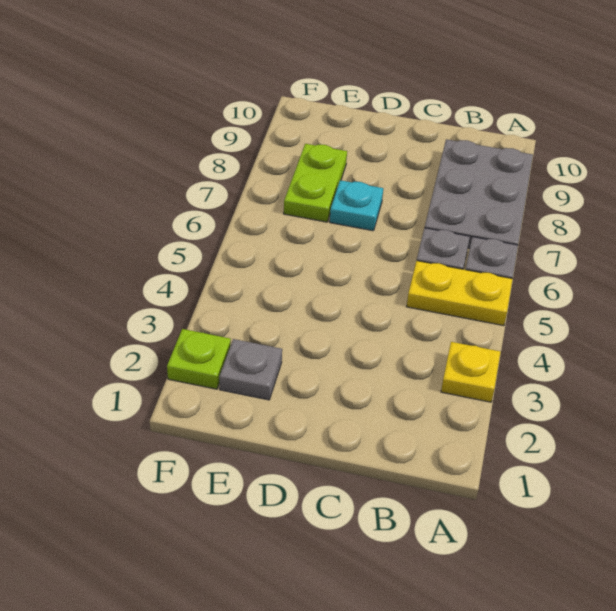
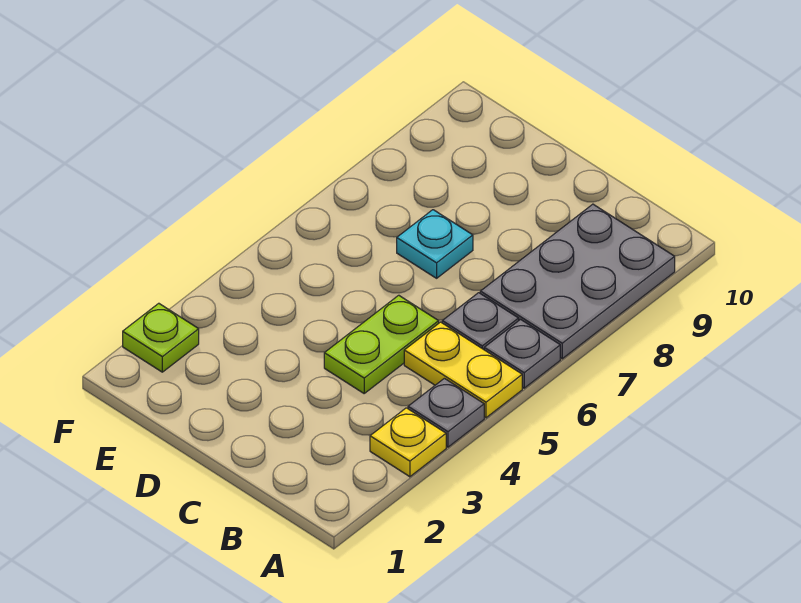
grey 1x1 plate [219,339,282,400] -> grey 1x1 plate moved to [408,378,484,447]
lime 1x2 plate [284,144,347,222] -> lime 1x2 plate moved to [324,295,439,393]

